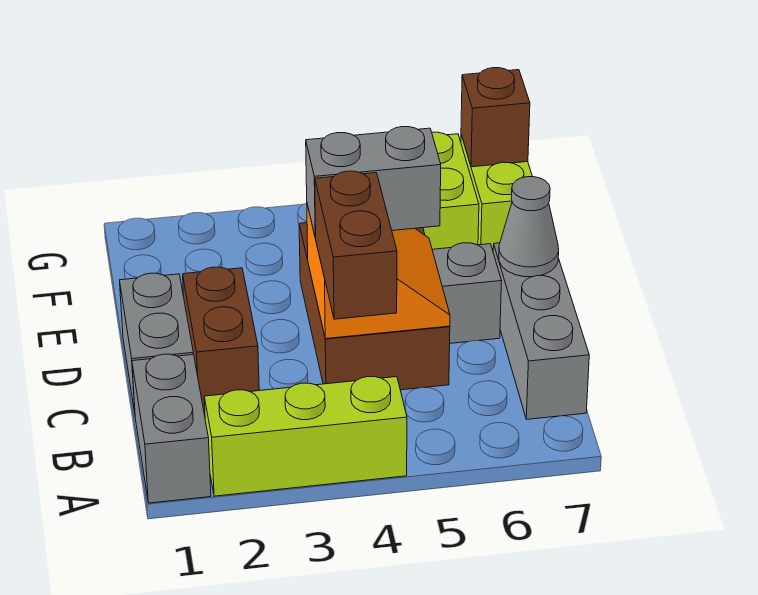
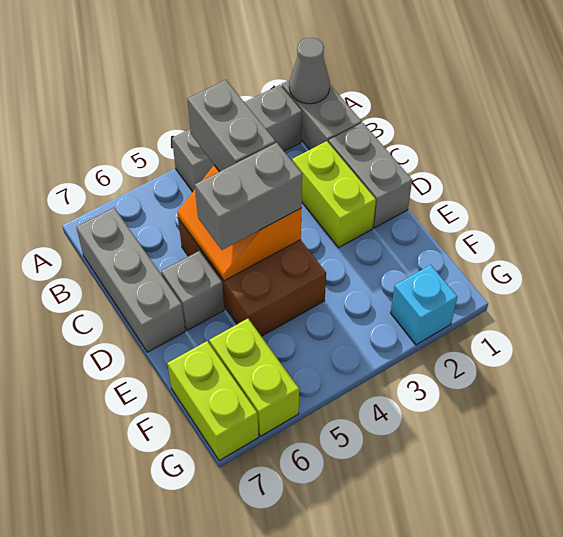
lime 1x3 brick [204,377,407,496] -> grey 1x3 brick [172,85,302,192]
brown 1x2 brick [315,171,397,319] -> grey 1x2 brick [187,80,276,171]
brown 1x2 brick [183,267,259,410] -> lime 1x2 brick [292,141,376,248]
grey 1x1 cone [499,177,559,277] -> grey 1x1 cone moved to [289,38,330,104]
none -> cyan 1x1 brick [391,265,457,345]
brown 1x1 brick [461,68,530,167] -> none

